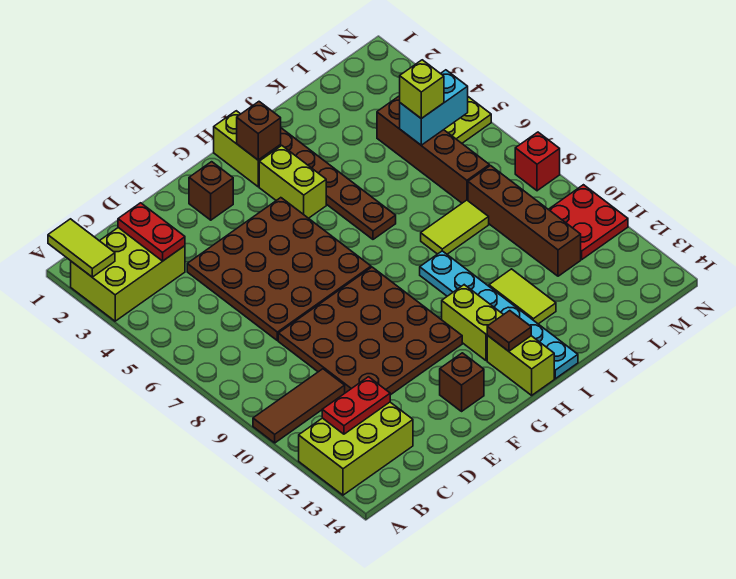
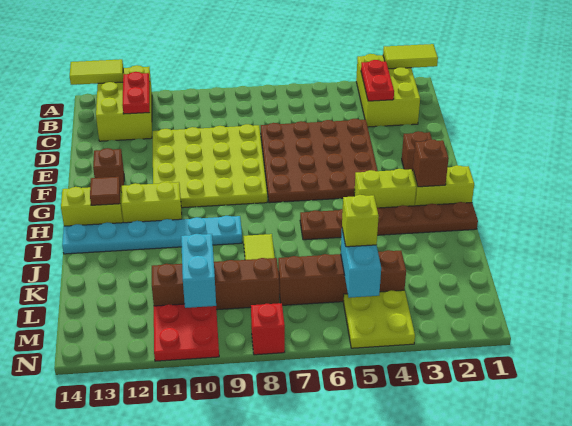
brown 1x3 tile [253,369,345,443] -> none
red 1x2 plate [118,203,185,261] -> red 1x2 plate turned to [361,60,394,101]
brown 4x4 plate [278,267,462,395] -> lime 4x4 plate [153,124,267,208]
lime 1x2 tile [489,269,556,324] -> lime 1x2 tile moved to [70,59,123,85]
none -> cyan 1x2 brick [181,234,216,308]

